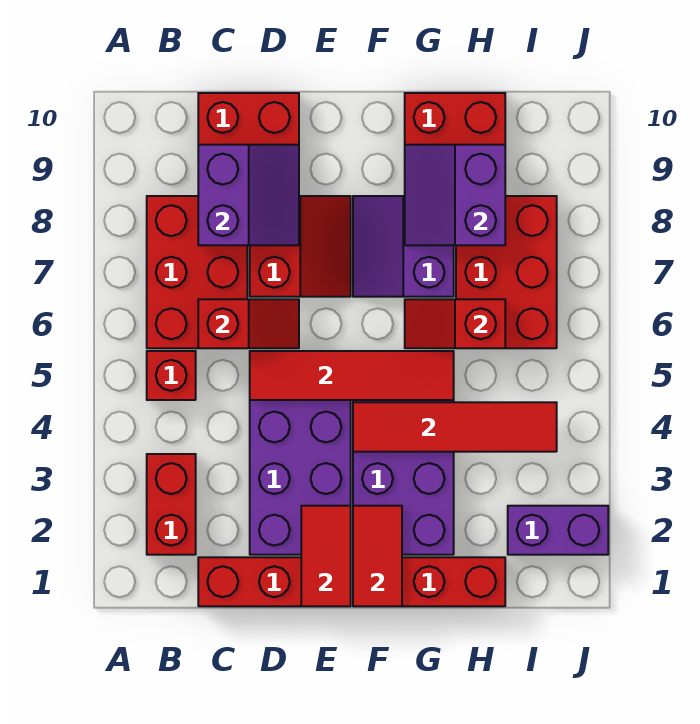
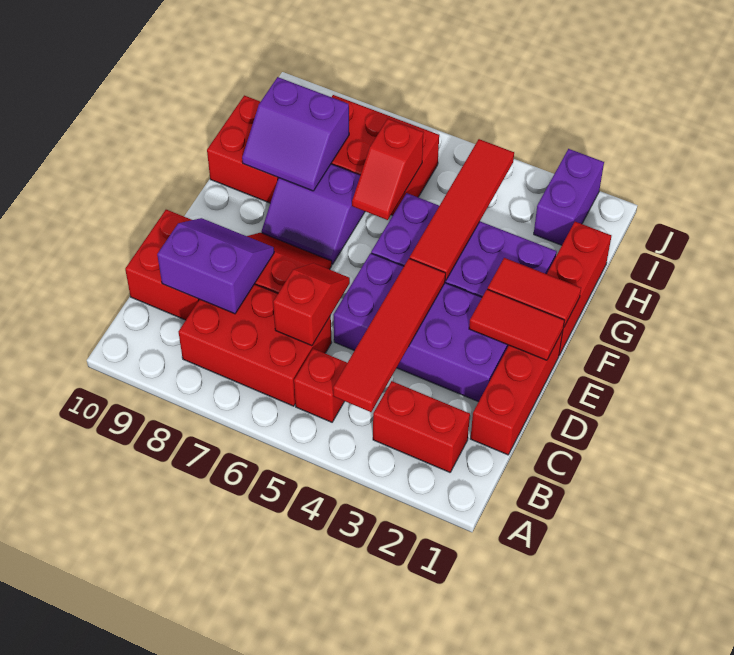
red 1x4 tile [250,351,454,400] -> red 1x4 tile moved to [333,258,446,412]

